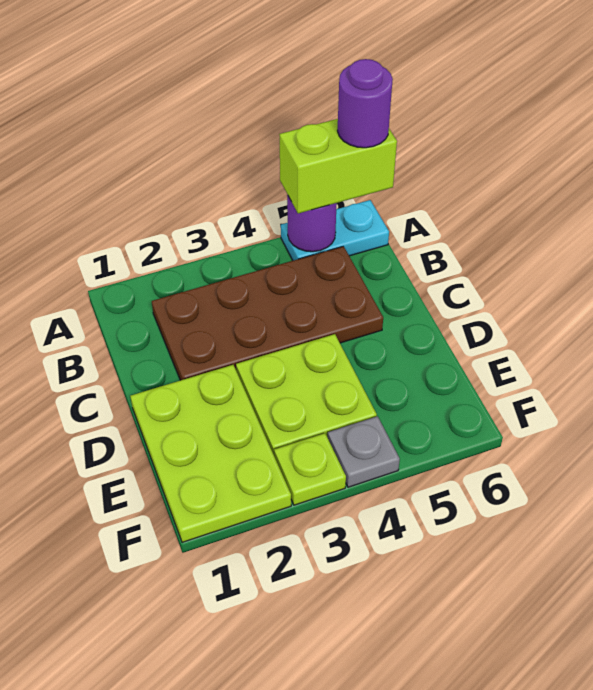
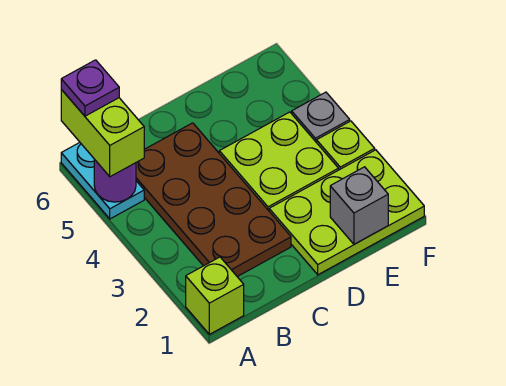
none -> lime 1x1 brick [186,257,244,334]
purple 1x1 round brick [337,59,393,148] -> purple 1x1 plate [61,60,119,116]
none -> grey 1x1 brick [330,167,388,244]

